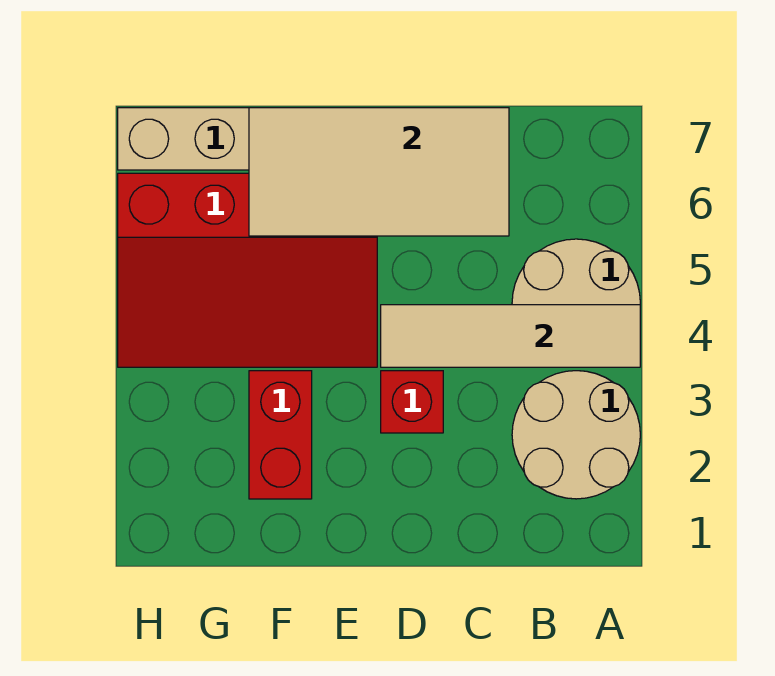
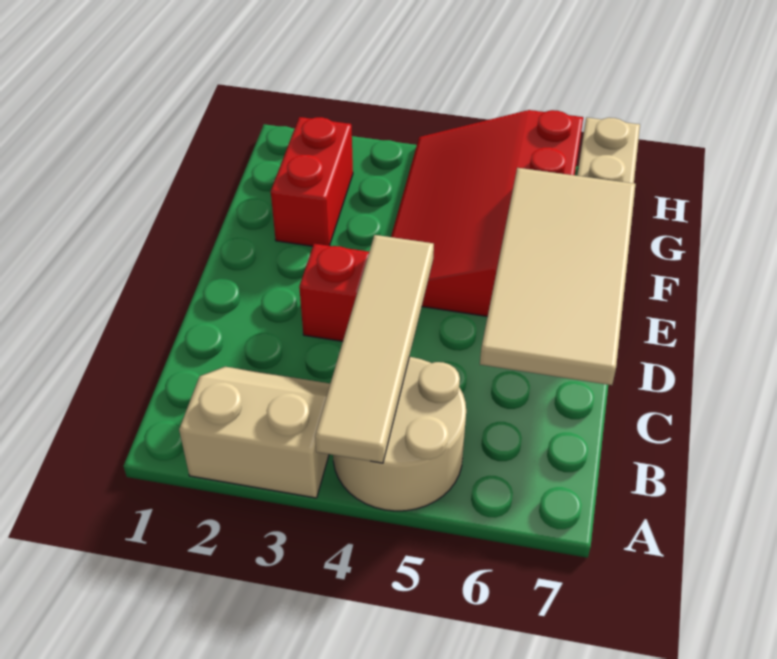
tan 2x2 round brick [512,371,640,499] -> tan 2x2 slope [179,367,330,498]
red 1x2 brick [249,371,312,499] -> red 1x2 brick turned to [271,117,353,246]

